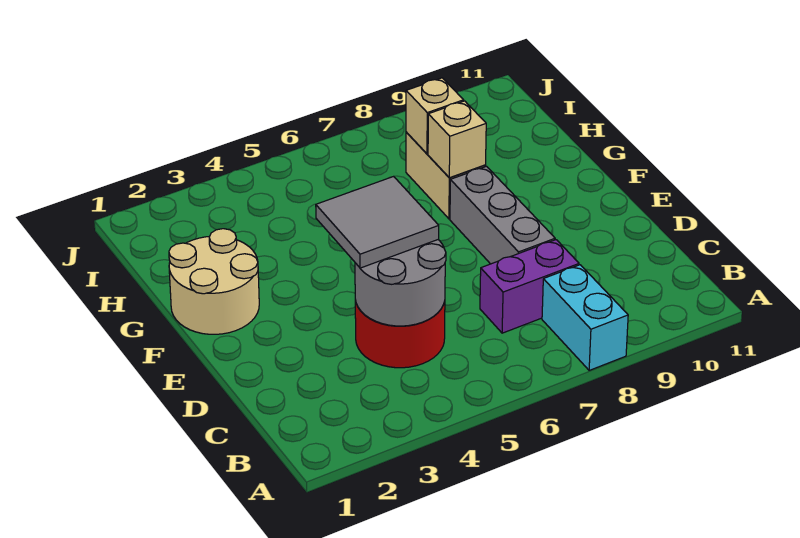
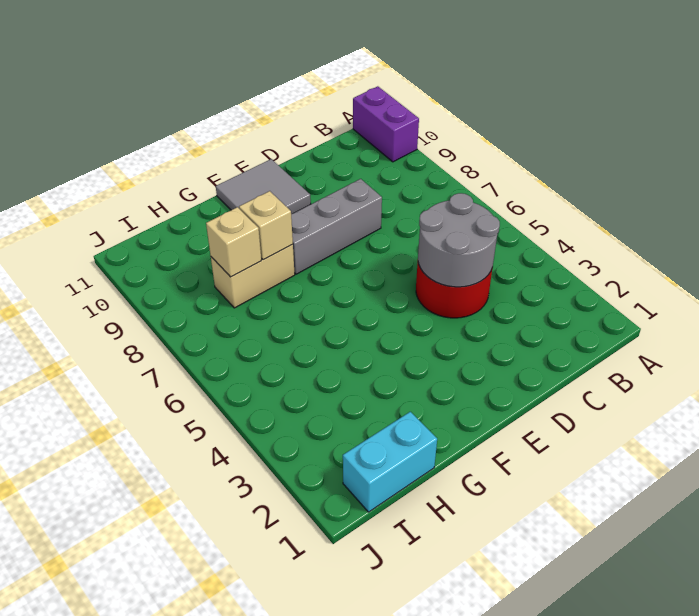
cyan 1x2 brick [542,265,628,370] -> cyan 1x2 brick moved to [343,412,437,512]
purple 1x2 brick [480,240,579,333] -> purple 1x2 brick moved to [353,86,419,162]
grey 2x2 tile [316,176,439,268] -> grey 2x2 tile moved to [216,159,311,214]
tan 2x2 round brick [169,229,259,334] -> none

